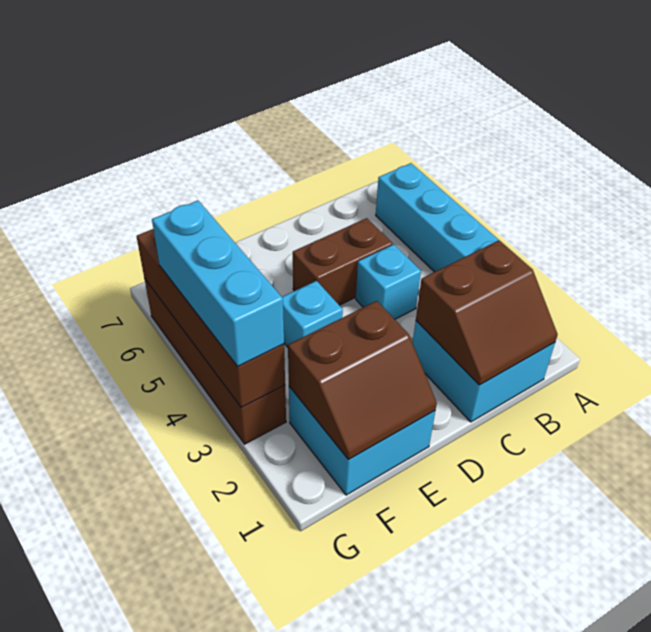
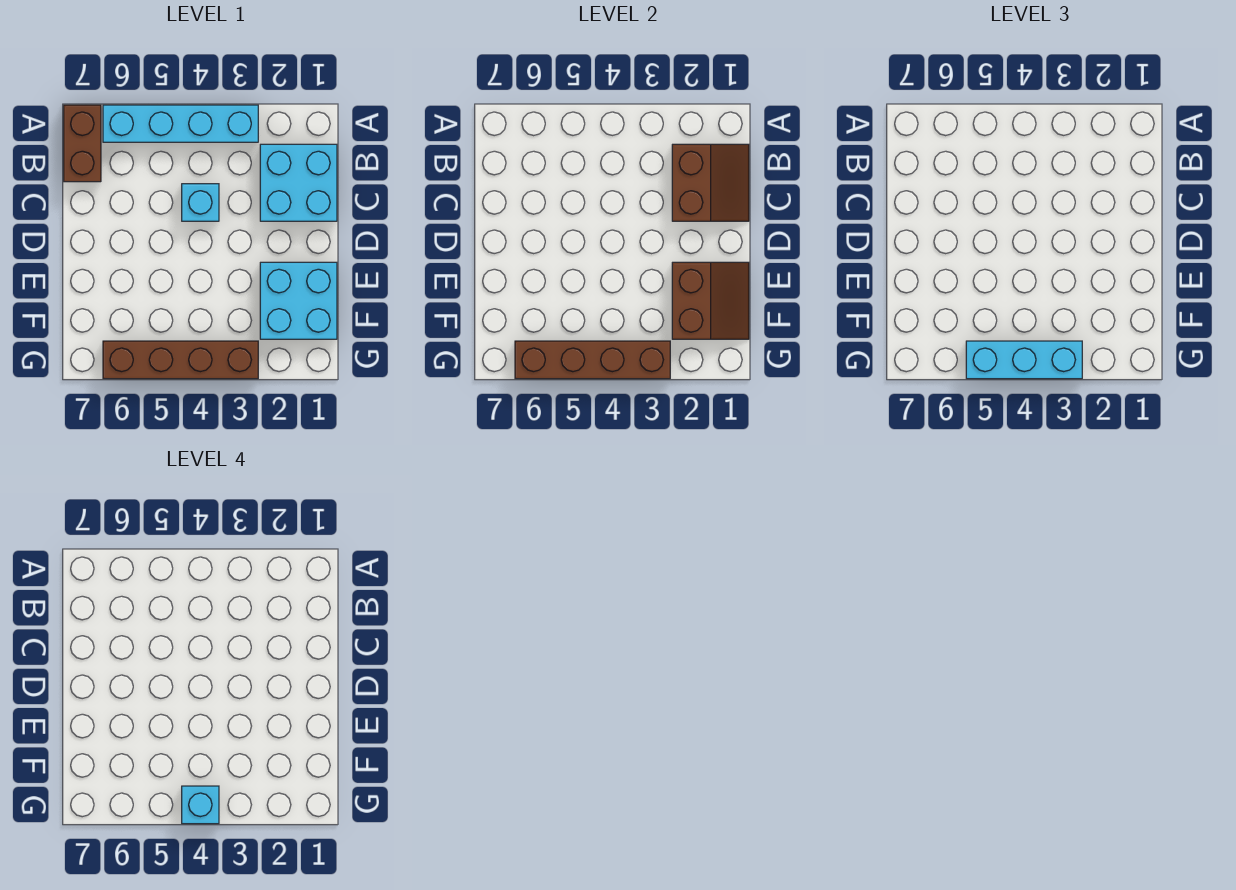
brown 1x2 brick [293,218,393,305] -> brown 1x2 brick moved to [64,105,101,182]
cyan 1x1 brick [282,281,343,347] -> cyan 1x1 brick moved to [182,786,219,824]

